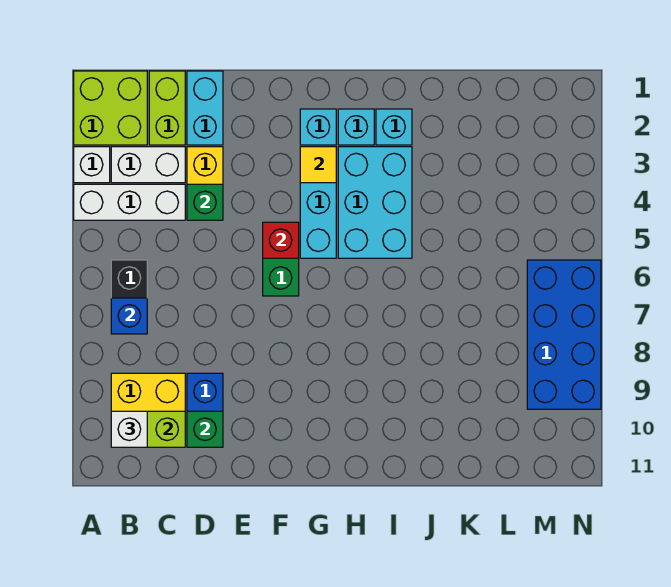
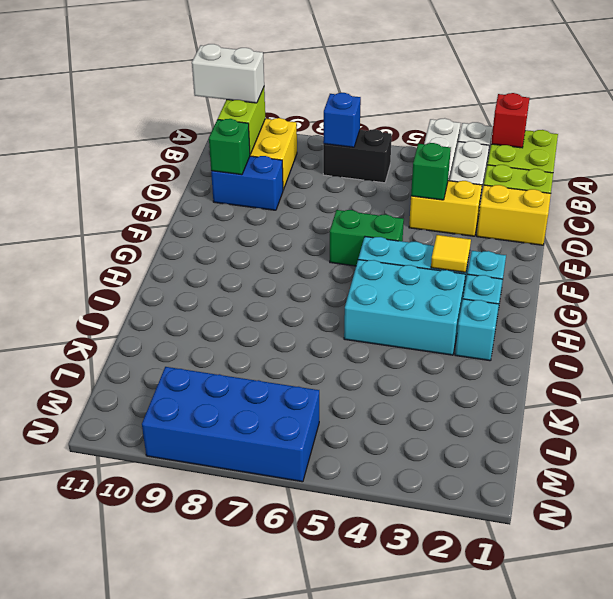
white 1x1 brick [111,411,147,447] -> white 1x2 brick [192,44,264,103]
cyan 1x2 brick [187,71,223,145] -> yellow 1x2 brick [477,185,551,245]
red 1x1 brick [263,222,299,258] -> red 1x1 brick moved to [491,93,529,148]

